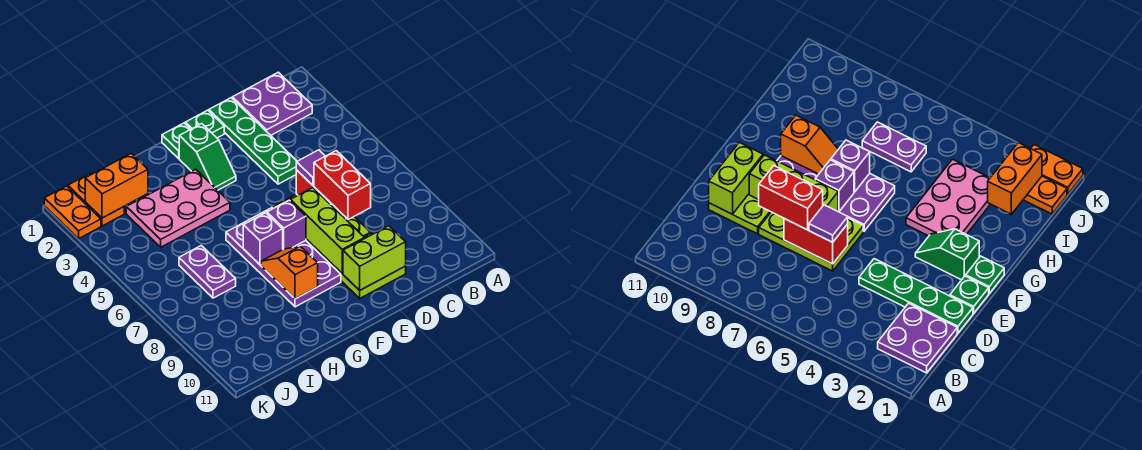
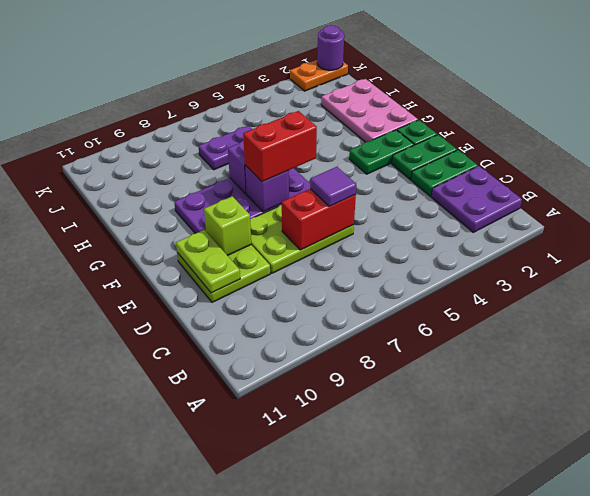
green 1x4 plate [209,98,297,184] -> green 1x2 plate [411,150,478,196]
red 1x2 brick [314,151,371,219] -> red 1x2 brick moved to [243,111,317,182]
lime 1x2 brick [343,226,406,290] -> lime 1x2 plate [176,230,240,293]
green 1x1 plate [185,110,224,138] -> green 1x2 plate [392,135,457,180]
lime 1x3 brick [290,188,365,273] -> lime 1x1 brick [204,196,251,256]
green 1x2 slope [179,124,236,190] -> green 1x2 plate [349,130,414,174]
pink 2x3 plate [126,169,230,247] -> pink 2x3 plate moved to [321,79,418,142]
orange 1x2 slope [261,246,318,299] -> none
orange 1x2 brick [85,153,148,218] -> none
orange 1x2 plate [68,173,124,226] -> none
none -> purple 1x1 round brick [317,25,344,70]

